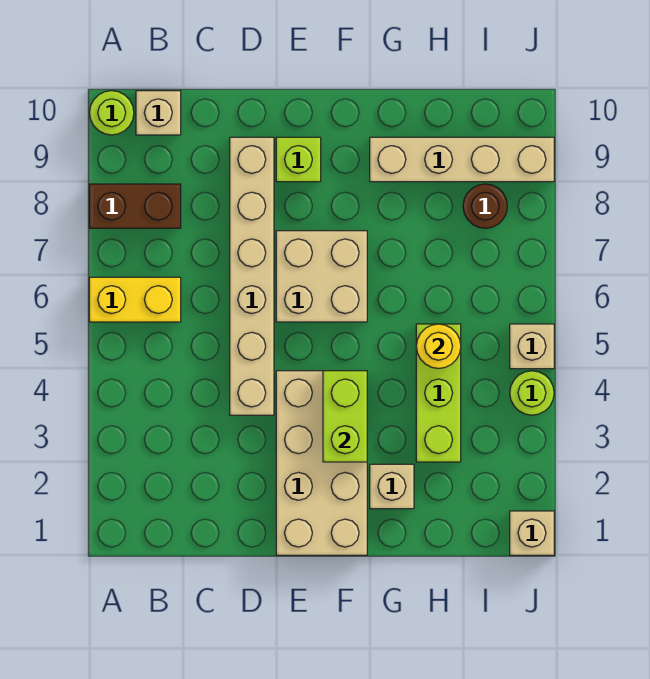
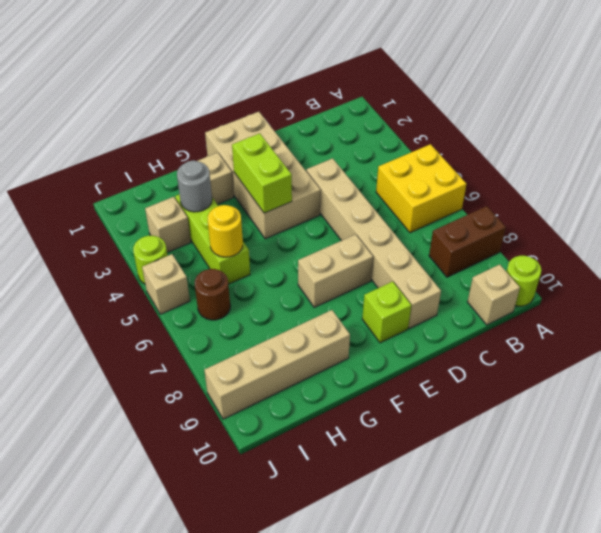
yellow 1x2 brick [89,277,181,322] -> yellow 2x2 brick [376,144,466,233]
tan 2x2 brick [276,231,367,322] -> tan 1x2 brick [298,235,373,307]
none -> grey 1x1 round brick [177,160,212,212]
brown 1x1 round brick [463,184,507,228] -> brown 1x1 round brick moved to [195,269,230,320]
tan 1x1 brick [510,511,554,555] -> tan 1x1 brick moved to [145,197,191,253]

